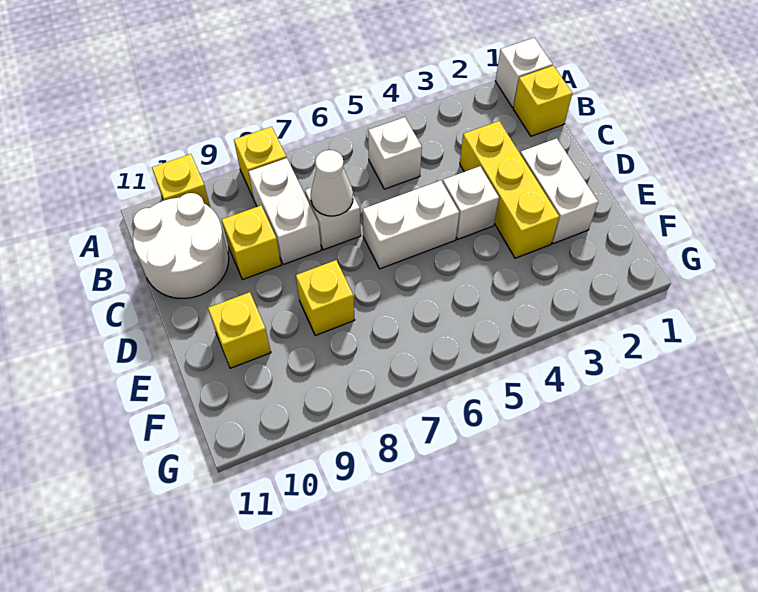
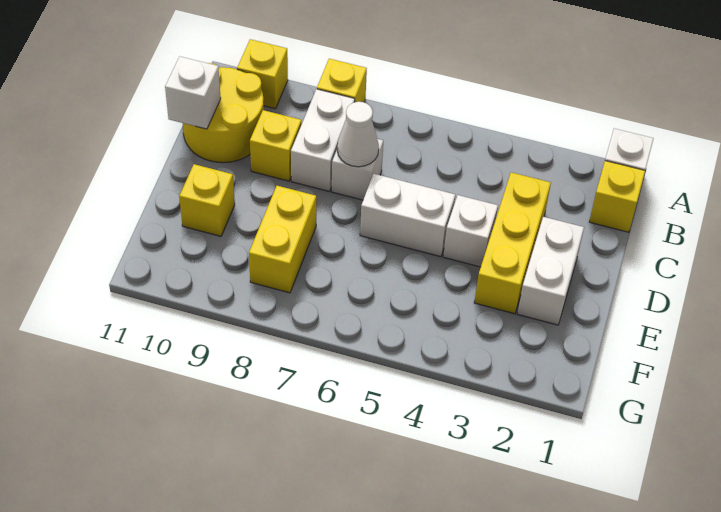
white 1x1 brick [368,117,422,189] -> white 1x1 brick moved to [165,56,221,129]
white 2x2 round brick [133,193,229,298] -> yellow 2x2 round brick [183,63,264,163]
yellow 1x1 brick [296,260,355,336] -> yellow 1x2 brick [249,186,316,293]

